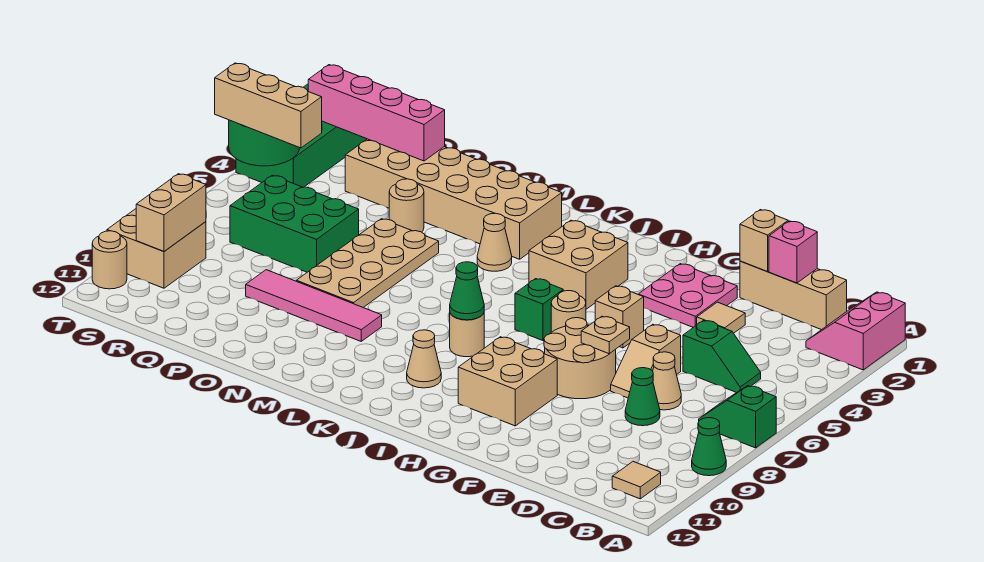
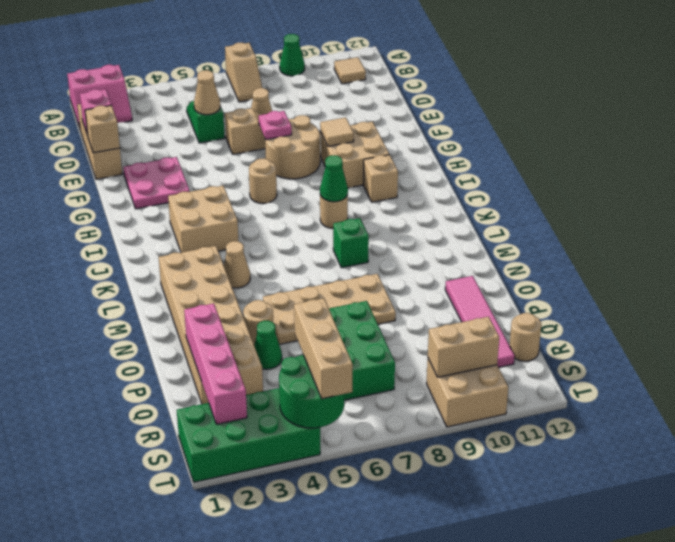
green 1x2 slope [699,386,776,448] -> tan 1x2 slope [225,43,262,102]
green 1x1 cone [625,368,660,426] -> green 1x1 cone moved to [254,321,282,369]
tan 1x1 tile [697,302,745,333] -> tan 1x1 tile moved to [320,117,354,146]
tan 1x1 plate [581,316,630,354] -> pink 1x1 plate [259,111,292,140]
tan 1x1 brick [595,286,644,348] -> tan 1x1 brick moved to [363,155,398,202]
green 1x1 brick [515,279,563,341] -> green 1x1 brick moved to [333,218,369,268]
tan 1x1 cone [407,330,441,388] -> tan 1x1 cone moved to [194,70,220,115]
pink 1x4 tile [246,270,382,341] -> pink 1x4 tile moved to [445,276,515,367]
tan 1x1 round brick [92,231,127,289] -> tan 1x1 round brick moved to [510,313,541,361]

